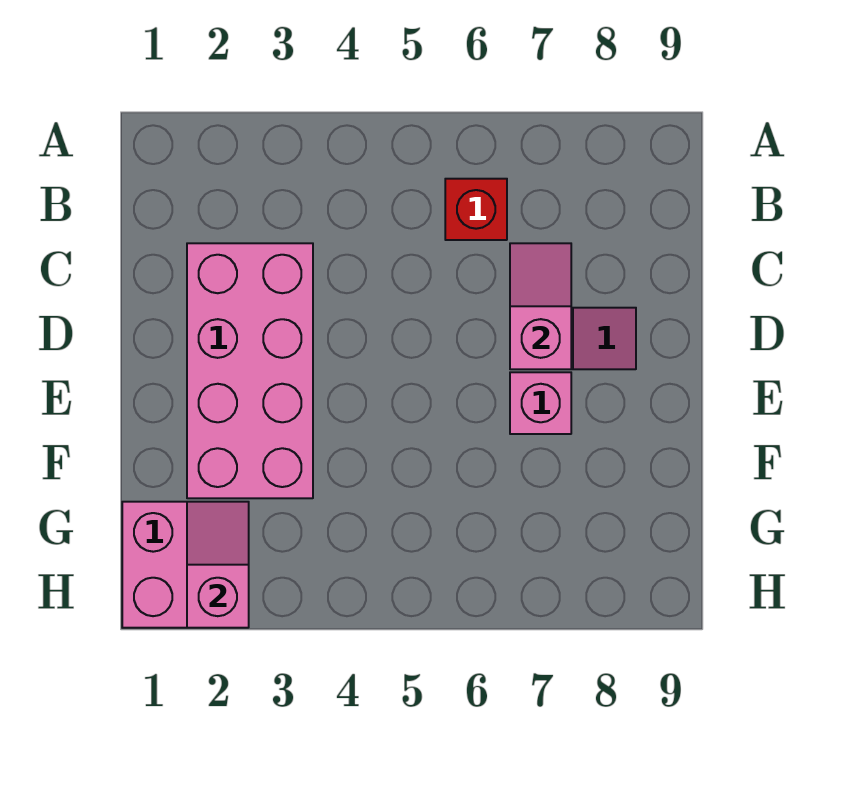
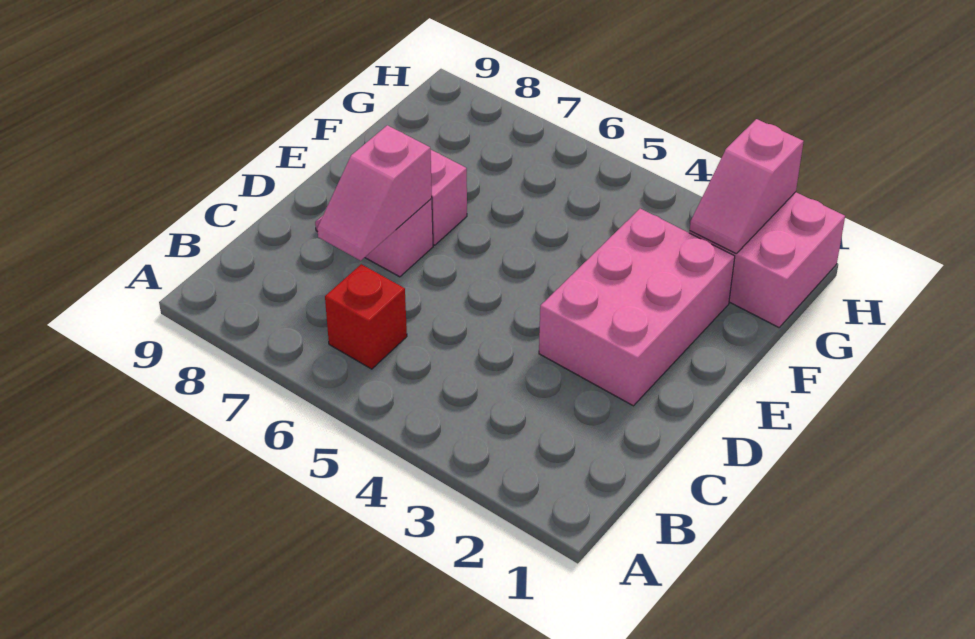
pink 2x4 brick [187,243,313,498] -> pink 2x3 brick [539,209,735,406]

